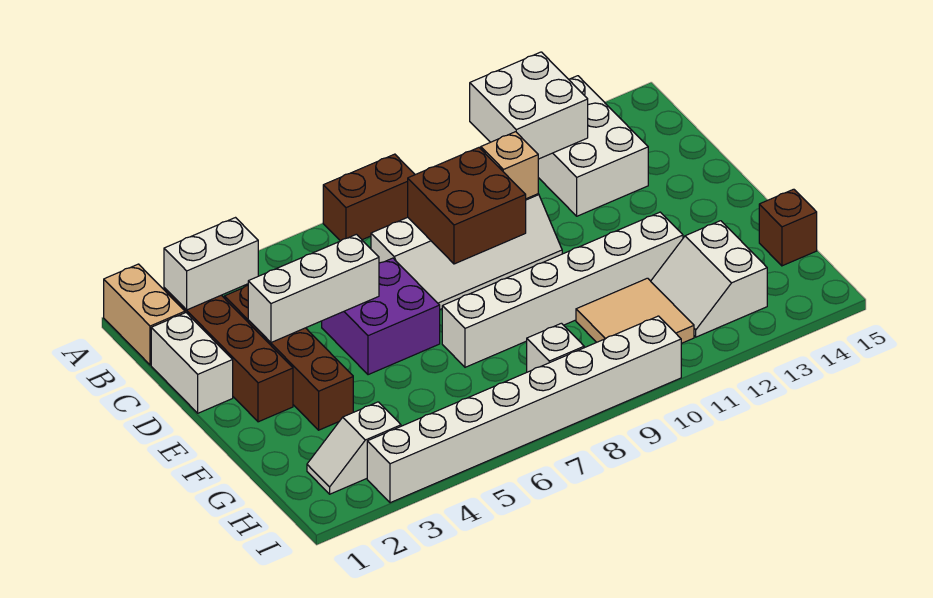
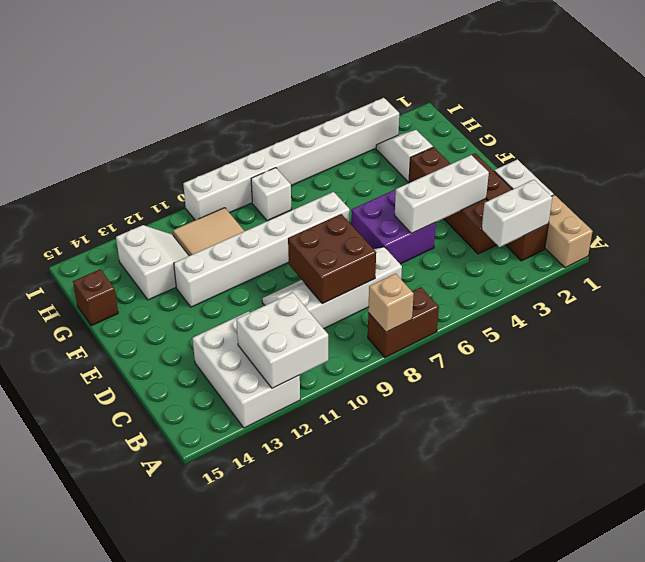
tan 1x1 brick [481,132,538,199] -> tan 1x1 brick moved to [368,274,414,332]
white 1x2 slope [307,402,401,494] -> white 1x2 slope turned to [376,130,433,182]

